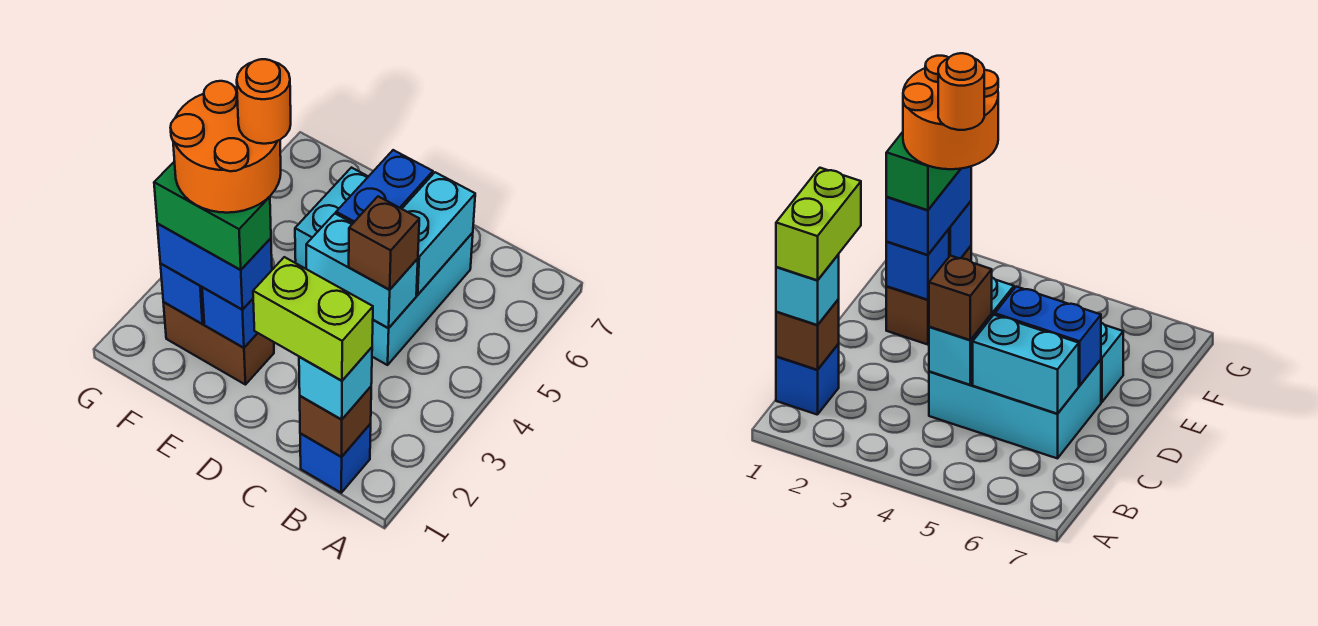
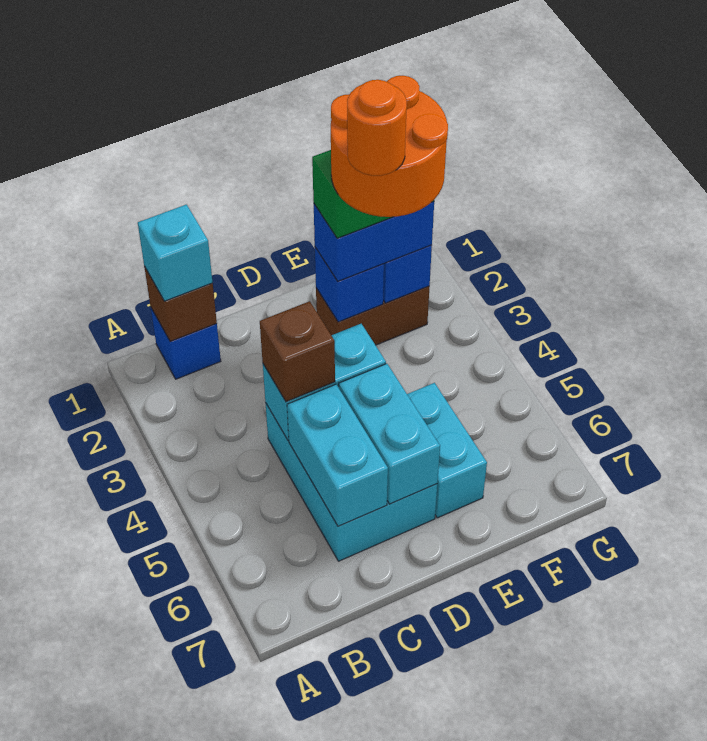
lime 1x2 brick [253,257,373,381] -> none
blue 1x2 brick [336,150,433,223] -> cyan 1x2 brick [339,364,440,504]

